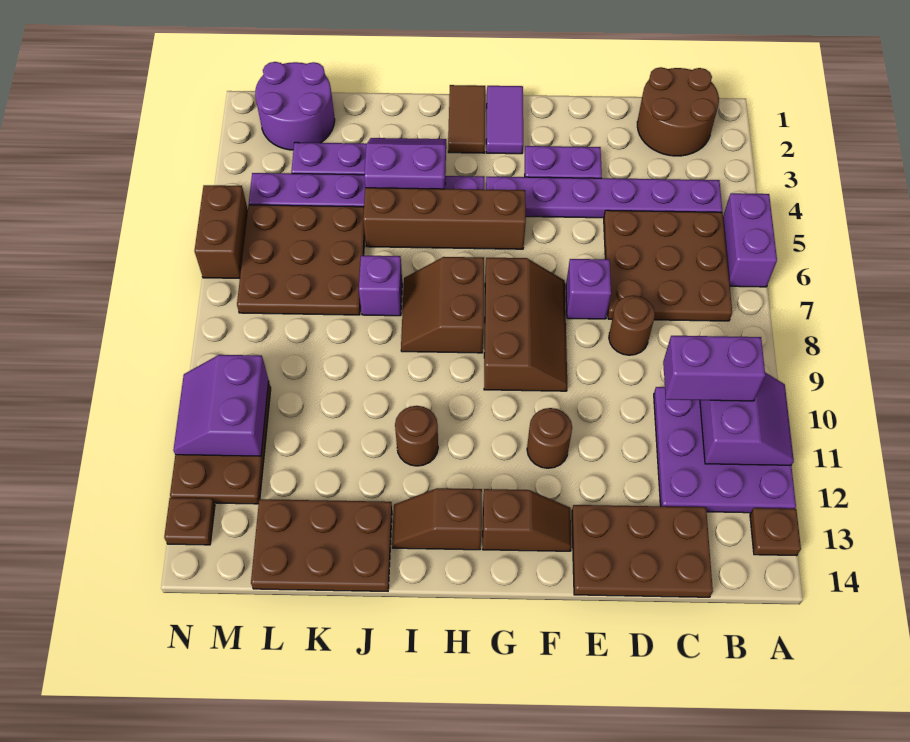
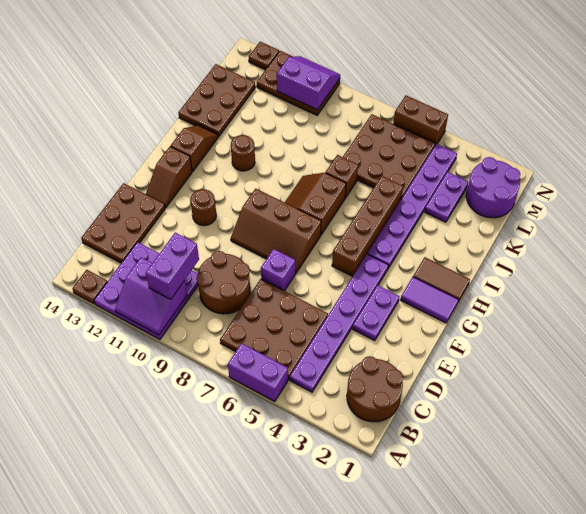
brown 1x1 round brick [609,296,655,355] -> brown 2x2 round brick [197,251,250,314]
brown 2x2 slope [401,257,484,353] -> brown 2x2 slope turned to [285,173,346,235]
purple 2x2 slope [364,138,446,189] -> none
purple 1x1 brick [359,256,402,316] -> brown 1x1 brick [326,155,358,198]

